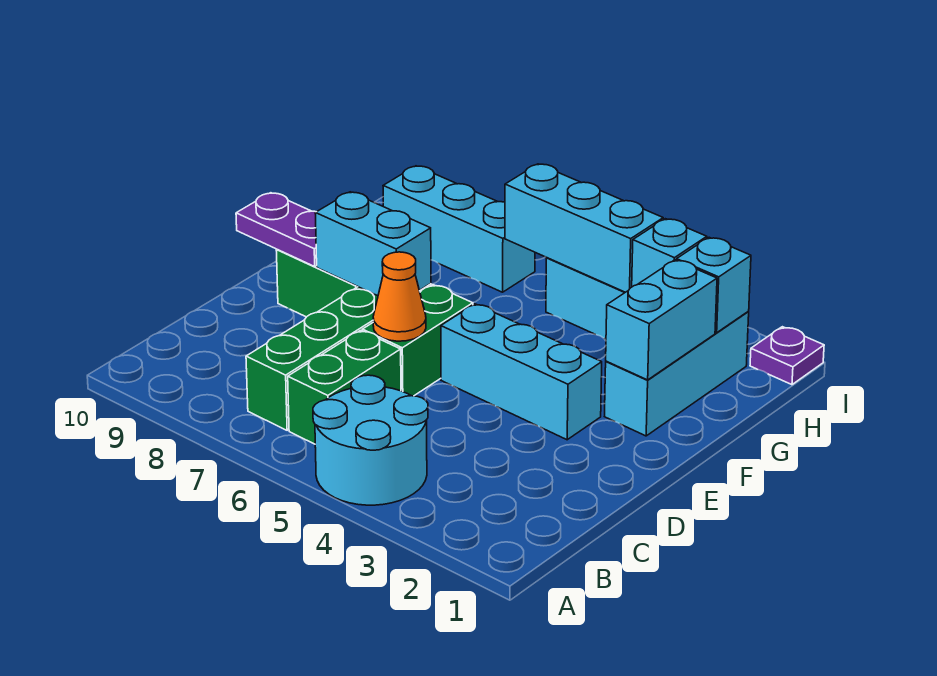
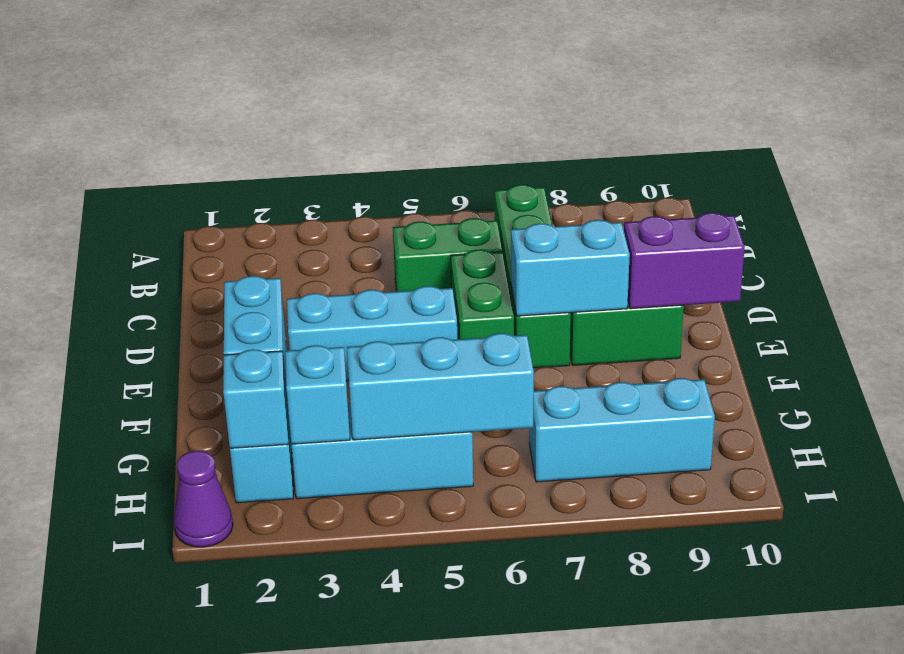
cyan 2x2 round brick [313,375,428,505] -> none
green 1x2 brick [288,330,401,444] -> green 1x2 brick turned to [393,218,502,292]
orange 1x1 cone [373,252,426,341] -> none
purple 1x2 plate [236,193,317,266] -> purple 1x2 brick [624,213,745,309]
purple 1x1 plate [750,327,824,385] -> purple 1x1 cone [173,451,233,547]

